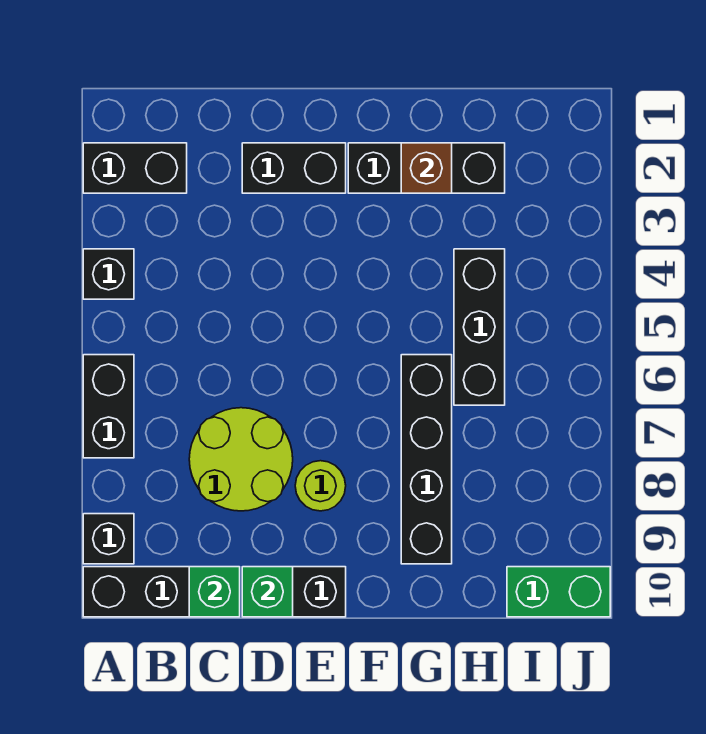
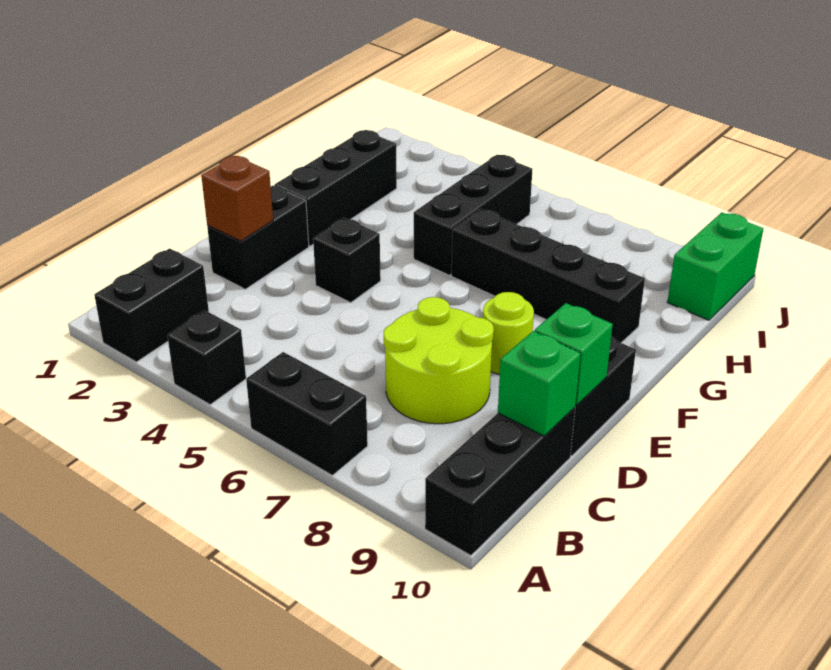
black 1x1 brick [83,514,134,564] -> black 1x1 brick moved to [313,218,381,303]
brown 1x1 brick [401,143,452,193] -> brown 1x1 brick moved to [201,156,273,241]
black 1x3 brick [454,249,505,405] -> black 1x3 brick turned to [414,155,533,275]

